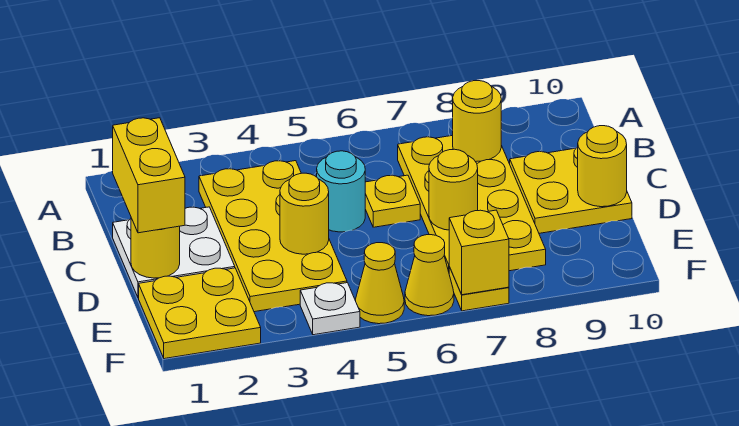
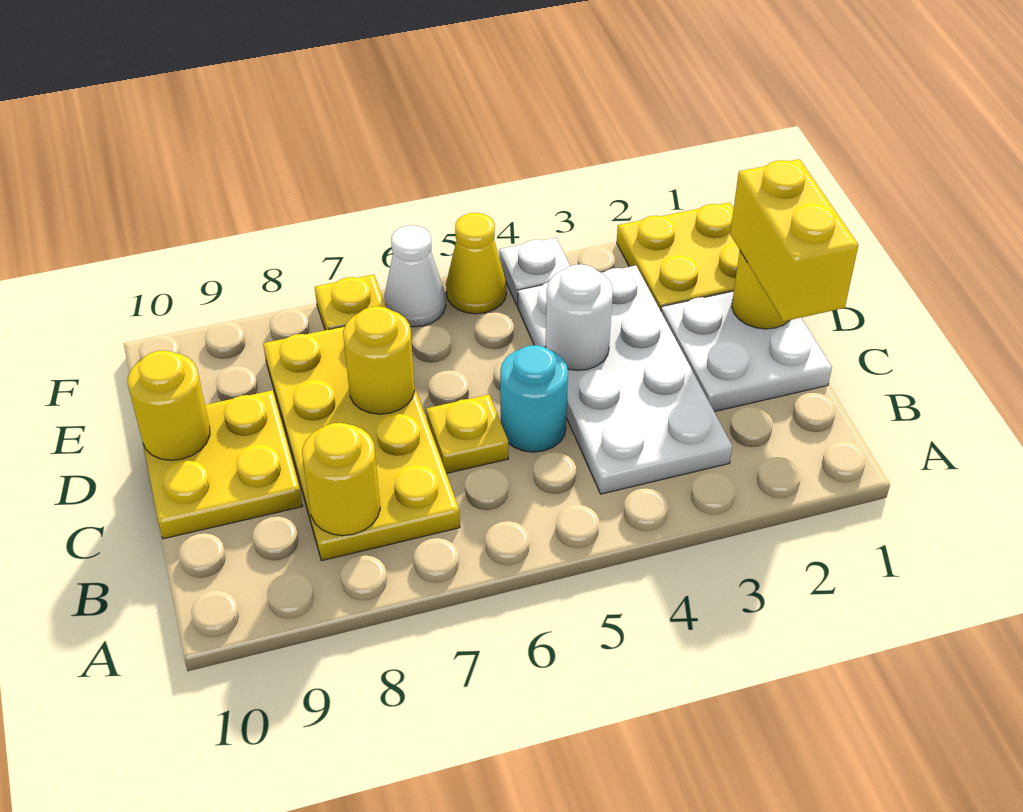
yellow 2x4 plate [199,161,347,312] -> white 2x4 plate [518,266,732,494]
yellow 1x1 round brick [280,173,329,254] -> white 1x1 round brick [545,264,613,371]
yellow 1x1 cone [405,235,454,316] -> white 1x1 cone [384,225,446,327]
yellow 1x1 brick [449,210,509,295] -> none

